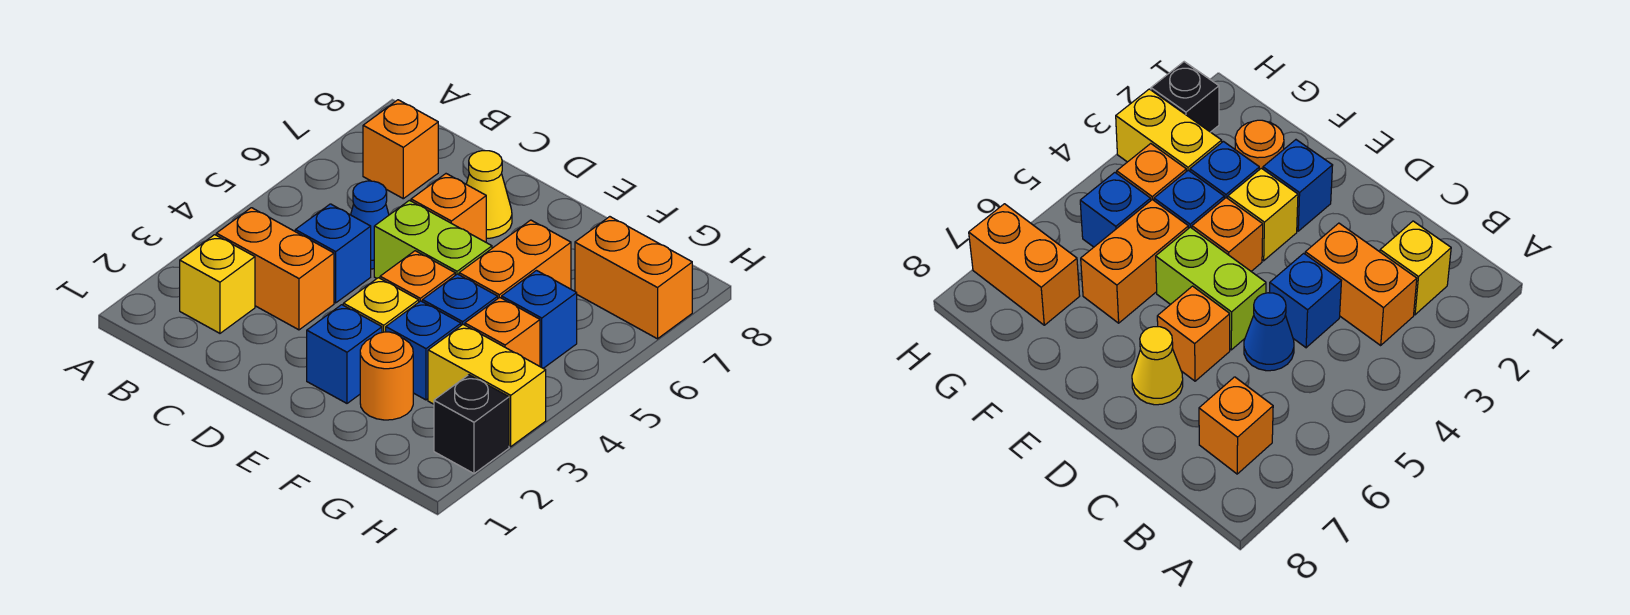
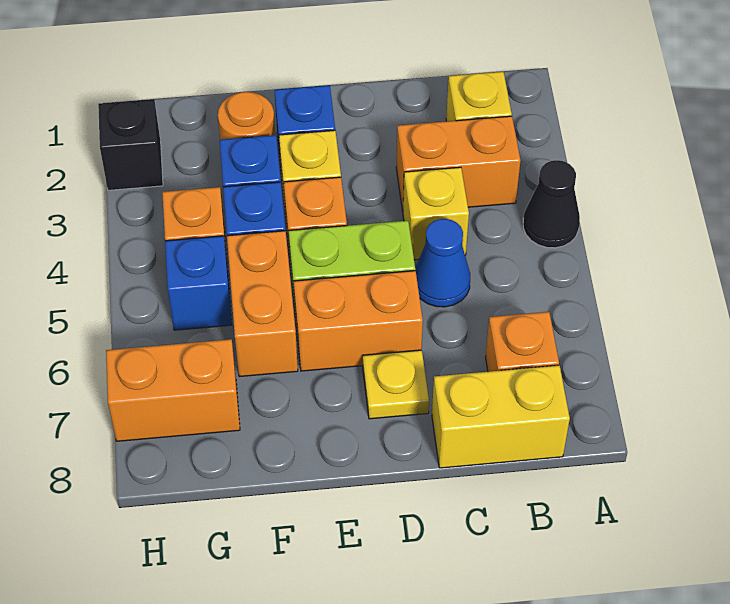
none -> black 1x1 cone [523,160,580,248]
blue 1x1 brick [295,204,371,303] -> yellow 1x1 brick [403,167,469,260]
orange 1x1 brick [411,174,486,242] -> orange 1x2 brick [294,271,423,371]
yellow 1x1 cone [466,151,512,238] -> yellow 1x1 plate [363,350,429,419]
yellow 1x2 brick [428,324,546,446] -> yellow 1x2 brick moved to [432,365,570,468]

